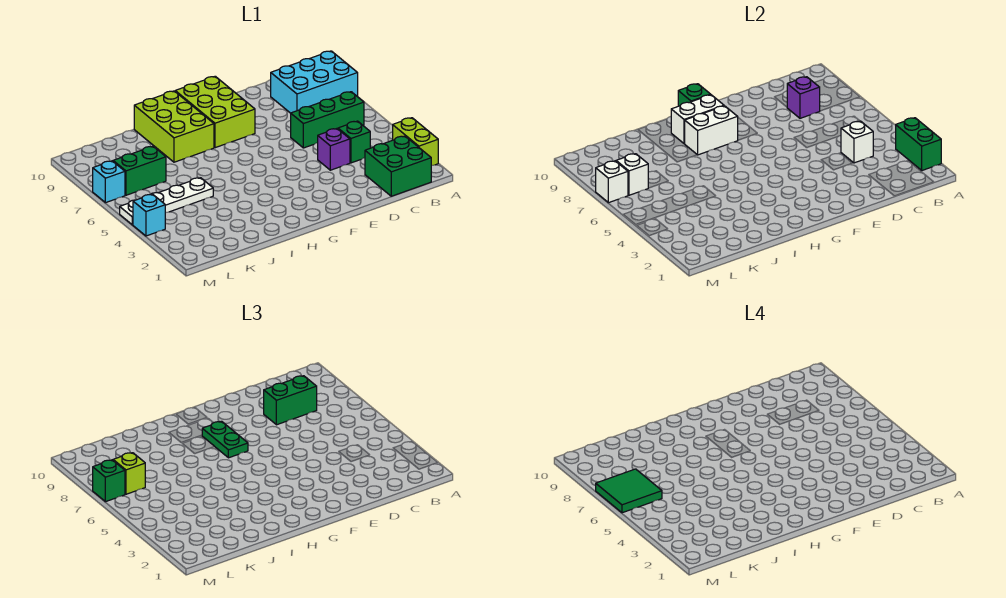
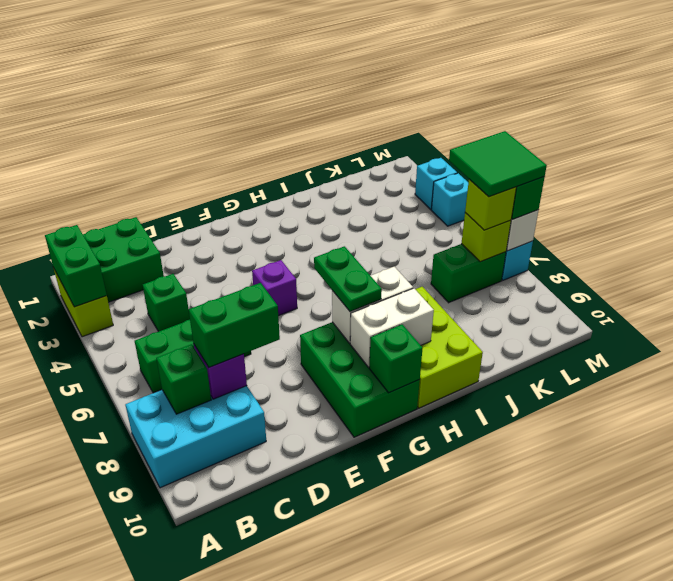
none -> green 1x1 brick [156,344,211,414]
white 1x1 brick [841,121,873,163] -> none
purple 1x1 brick [318,129,350,170] -> purple 1x1 brick moved to [252,260,297,316]
lime 2x3 brick [175,76,255,148] -> green 2x3 brick [300,322,420,437]
white 1x4 plate [120,178,213,225] -> none
white 1x1 brick [616,154,648,195] -> lime 1x1 brick [461,213,511,262]
none -> cyan 1x1 brick [415,158,457,209]

